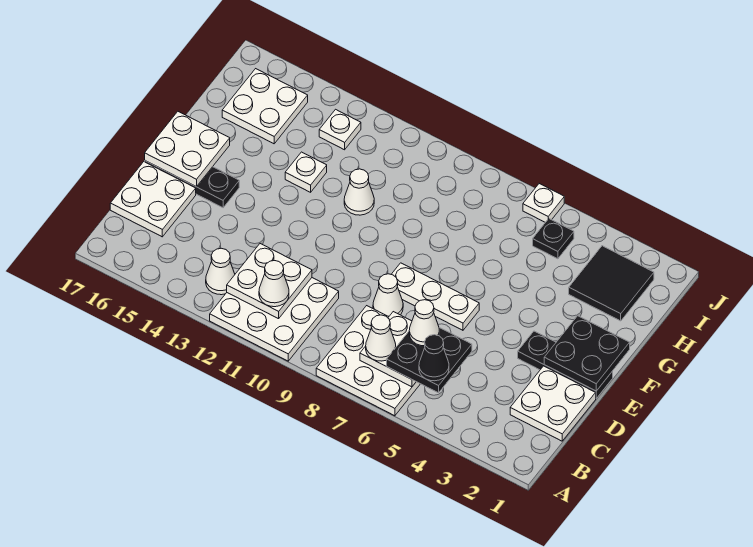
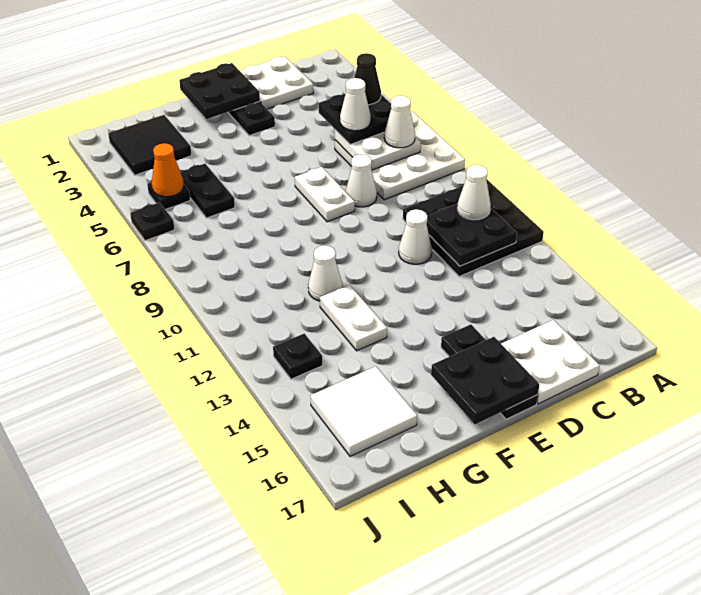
white 3x3 plate [210,278,339,361] -> black 3x3 plate [403,179,544,277]
white 2x2 plate [227,244,312,319] -> black 2x2 plate [427,203,517,266]
white 1x1 cone [206,248,235,295] -> white 1x1 cone moved to [399,209,432,264]
white 1x3 plate [391,263,479,330] -> white 1x2 plate [295,167,355,222]
white 2x2 plate [145,112,230,187] -> black 2x2 plate [431,337,540,424]
white 1x1 plate [285,152,327,192] -> white 1x2 plate [320,285,387,351]
none -> black 1x2 plate [181,164,235,218]
white 2x2 plate [222,69,308,144] -> white 2x2 tile [311,366,417,456]
none -> orange 1x1 cone [152,143,184,197]
white 1x1 plate [319,109,361,150] -> black 1x1 plate [273,333,323,379]
white 1x1 plate [523,184,564,222] -> black 1x1 plate [130,202,174,241]

